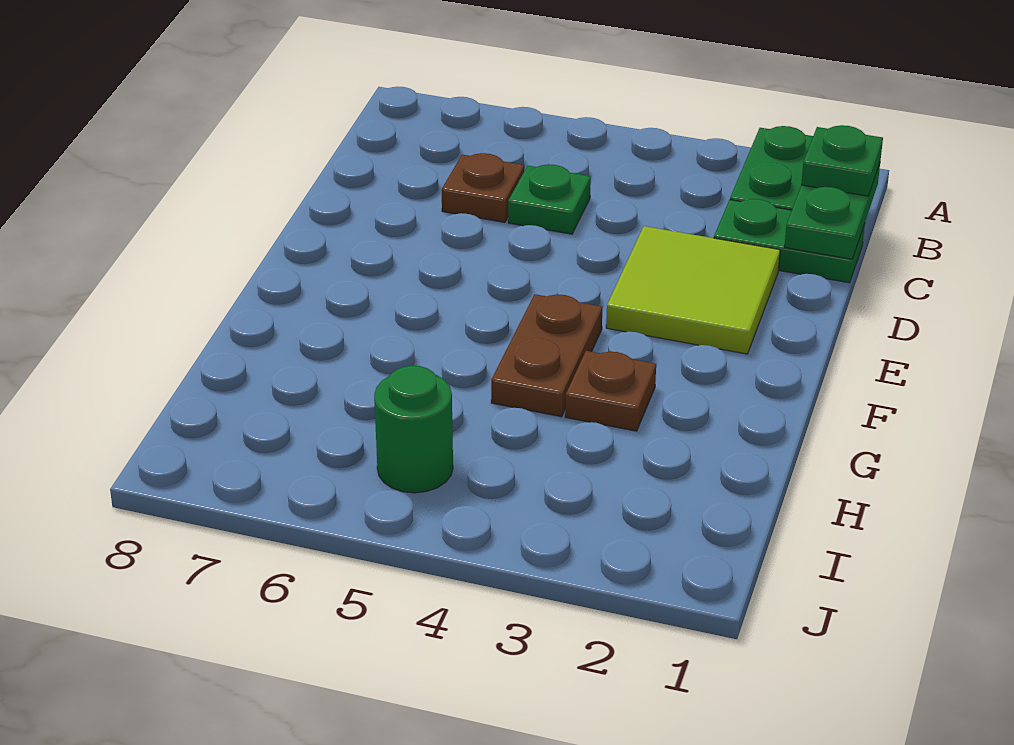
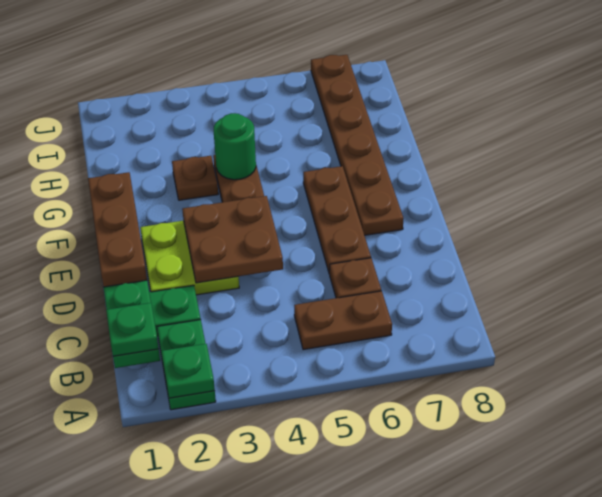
none -> brown 1x2 plate [294,291,392,350]
green 1x1 plate [508,164,591,234] -> green 1x1 plate moved to [161,344,215,398]
none -> brown 1x3 brick [88,172,147,287]
lime 2x2 tile [606,226,780,354] -> lime 2x2 plate [140,221,239,295]
none -> brown 2x2 plate [182,196,283,283]
none -> brown 1x3 plate [303,166,371,274]
none -> brown 1x6 plate [311,55,404,235]
green 1x1 round brick [374,366,453,493] -> green 1x1 round brick moved to [214,113,256,180]

